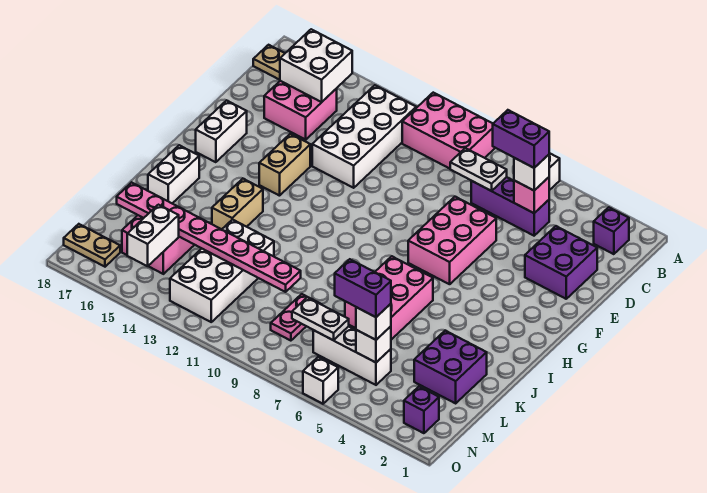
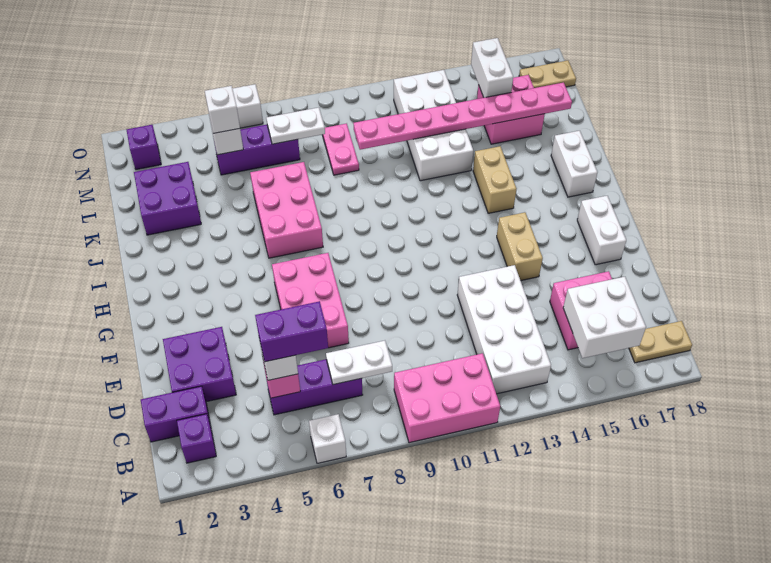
white 1x3 brick [313,326,391,385] -> purple 1x3 brick [214,125,300,175]
purple 1x2 brick [335,259,391,317] -> purple 1x2 brick moved to [141,386,211,442]

